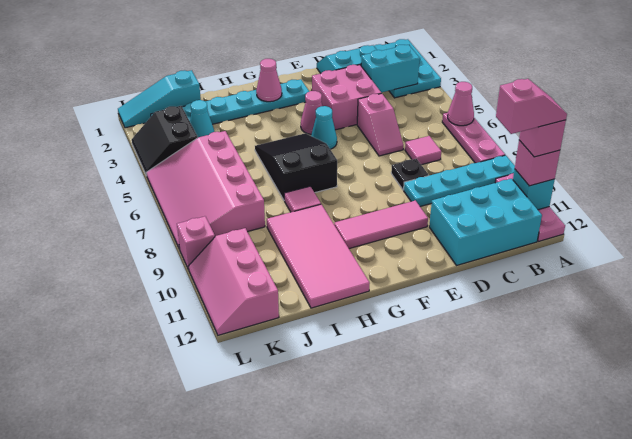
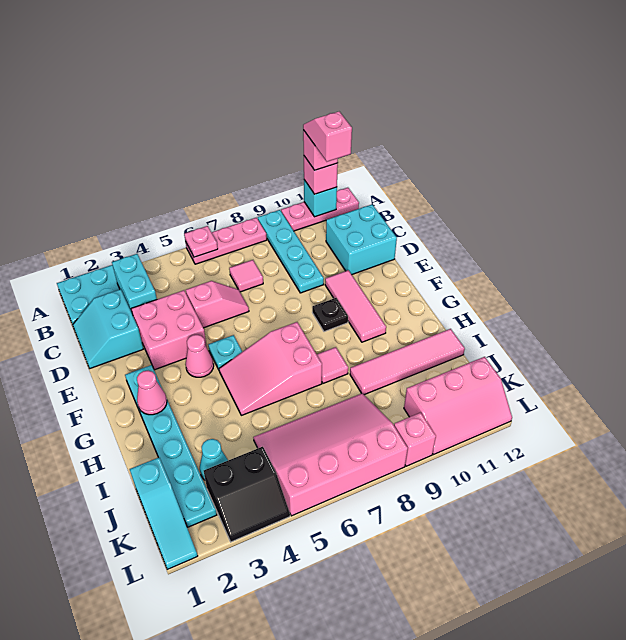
pink 1x1 cone [448,82,474,126] -> pink 1x1 plate [184,226,218,257]
cyan 2x3 brick [429,179,542,266] -> cyan 2x2 brick [326,205,397,275]
black 1x1 plate [391,159,428,190] -> black 1x1 plate moved to [312,298,348,332]
cyan 1x1 cone [311,106,337,149] -> cyan 1x1 plate [208,335,242,370]
black 2x3 slope [255,133,337,200] -> pink 2x3 slope [219,322,322,415]
pink 2x4 tile [267,204,370,308] -> pink 1x4 tile [350,329,465,395]
pink 3x4 slope [146,131,265,249] -> pink 3x4 slope turned to [253,393,408,516]

